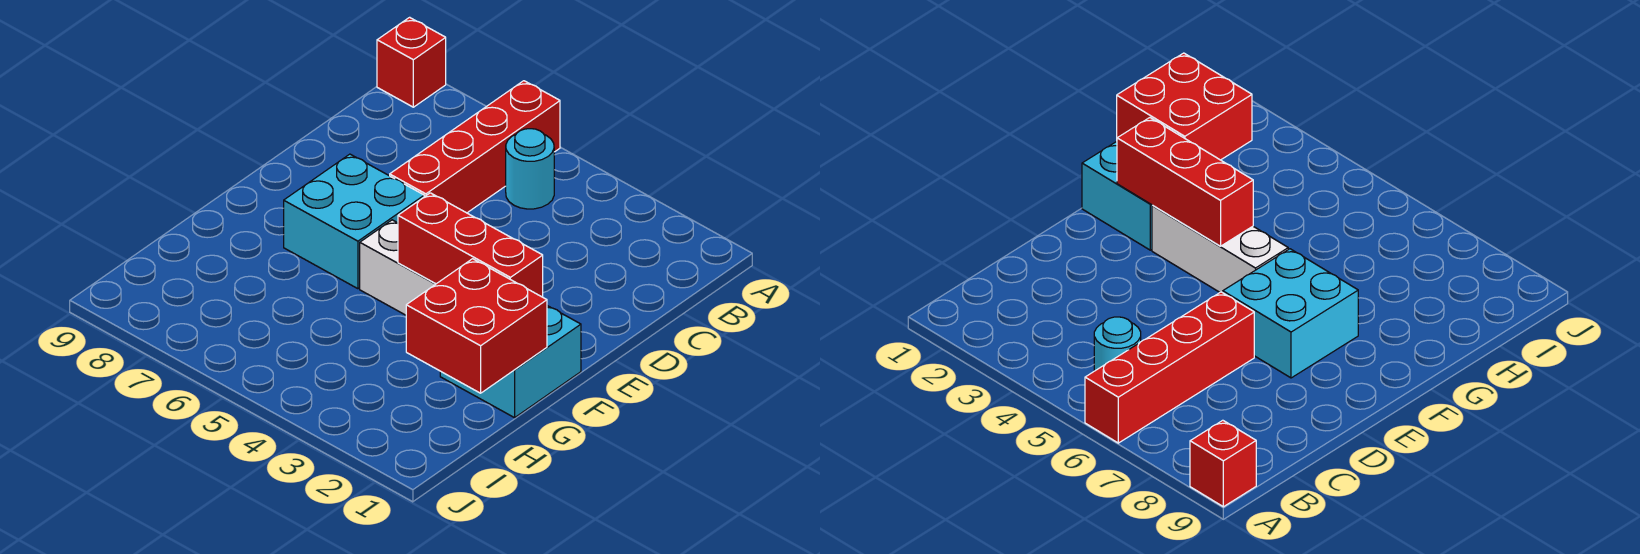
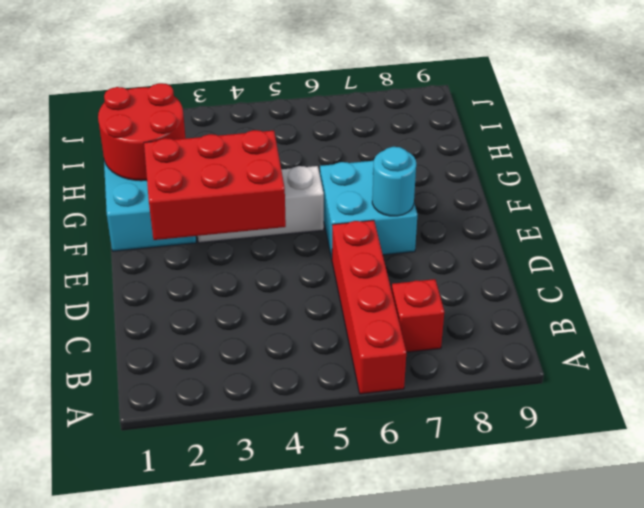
red 1x1 brick [377,17,446,107] -> red 1x1 brick moved to [392,279,444,352]
cyan 1x1 round brick [506,129,554,209] -> cyan 1x1 round brick moved to [372,147,416,216]
red 1x3 brick [398,193,543,297] -> red 2x3 brick [144,130,286,240]
red 2x2 brick [406,259,547,393] -> red 2x2 round brick [98,83,186,181]

